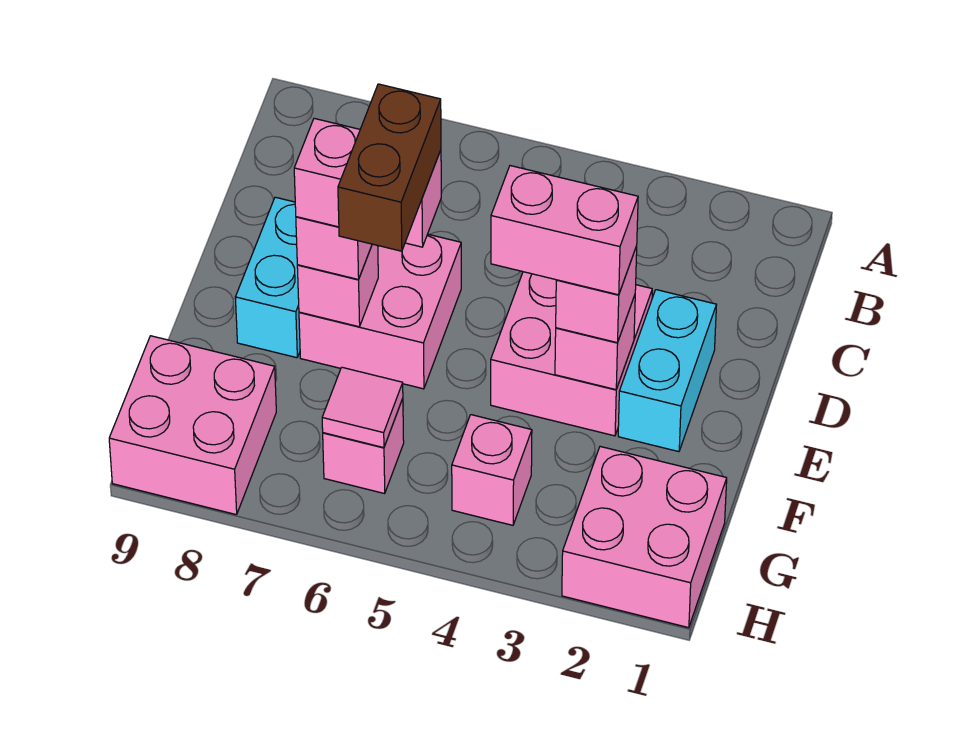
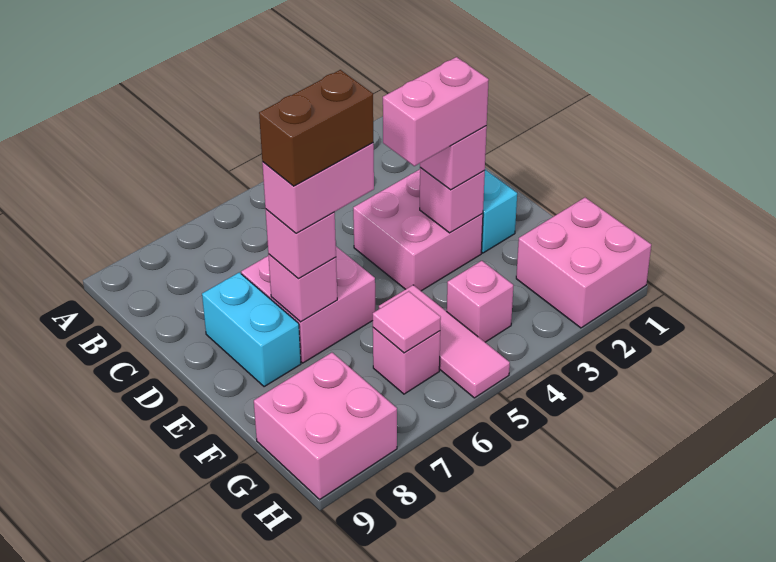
brown 1x2 brick [338,84,441,251] -> brown 1x2 brick turned to [259,70,373,186]
none -> pink 1x3 tile [379,285,510,398]

